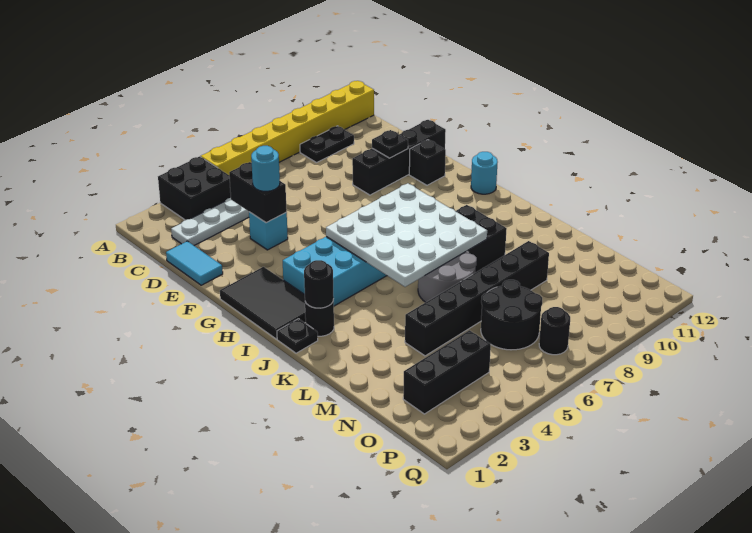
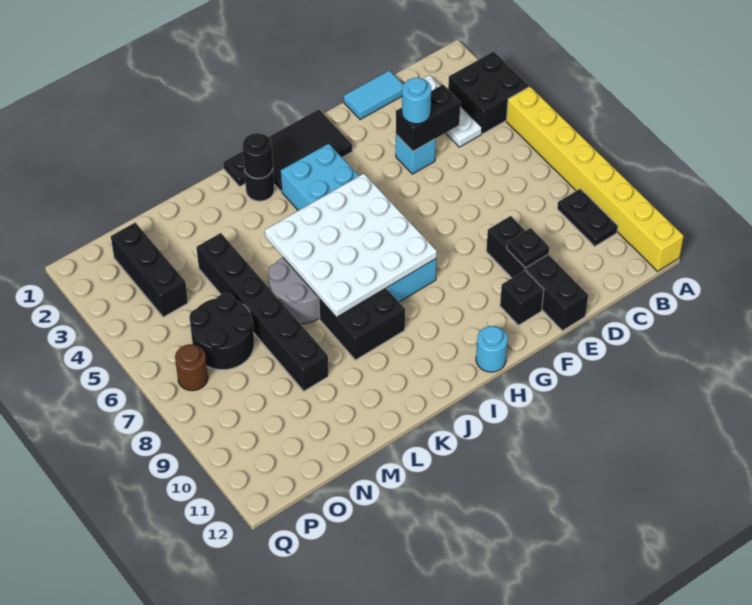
black 1x1 round brick [539,307,570,355] -> brown 1x1 round brick [175,344,208,391]

